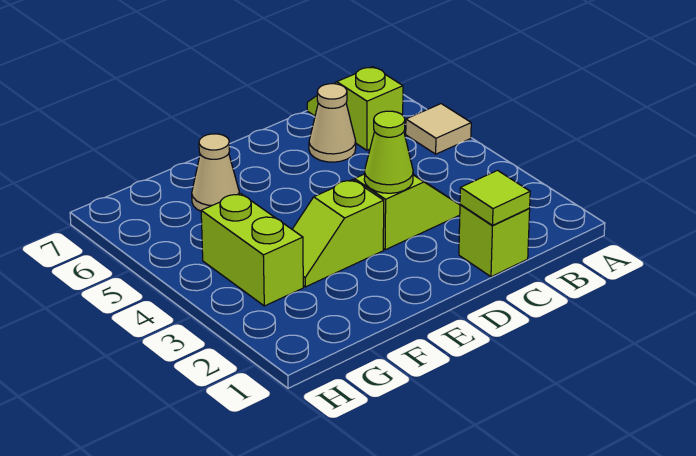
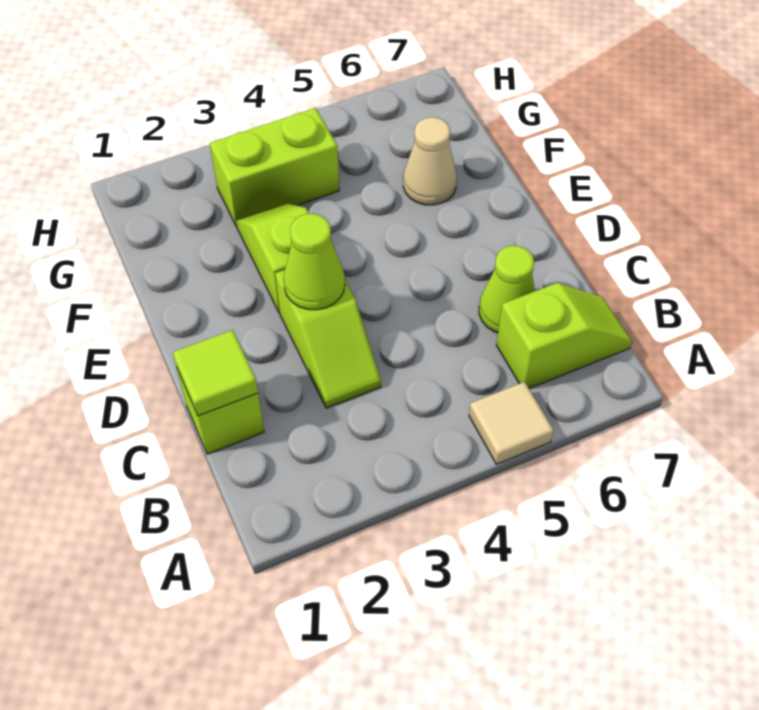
tan 1x1 cone [309,84,356,162] -> lime 1x1 cone [479,246,535,333]

